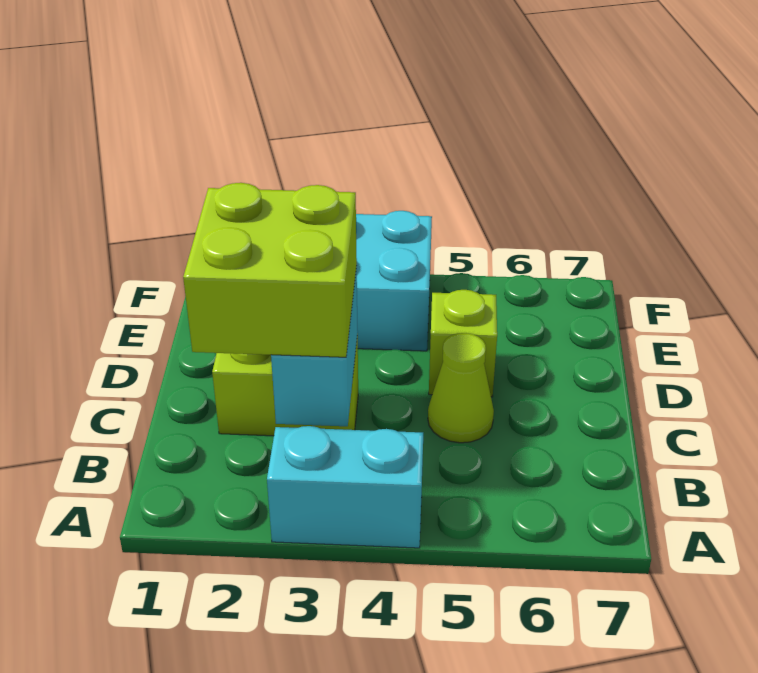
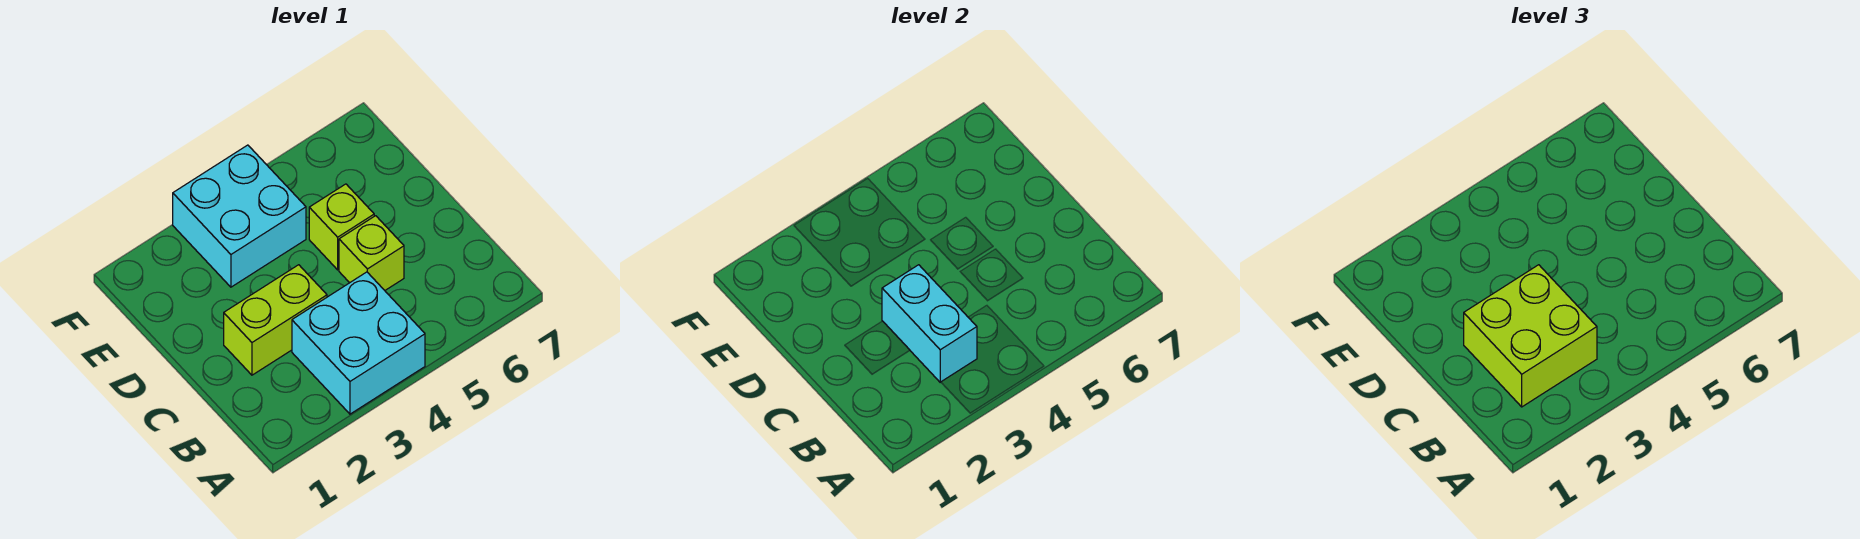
cyan 1x2 brick [267,426,423,548] -> cyan 2x2 brick [292,272,425,414]
lime 1x1 cone [428,333,494,443] -> lime 1x1 brick [339,216,404,290]

